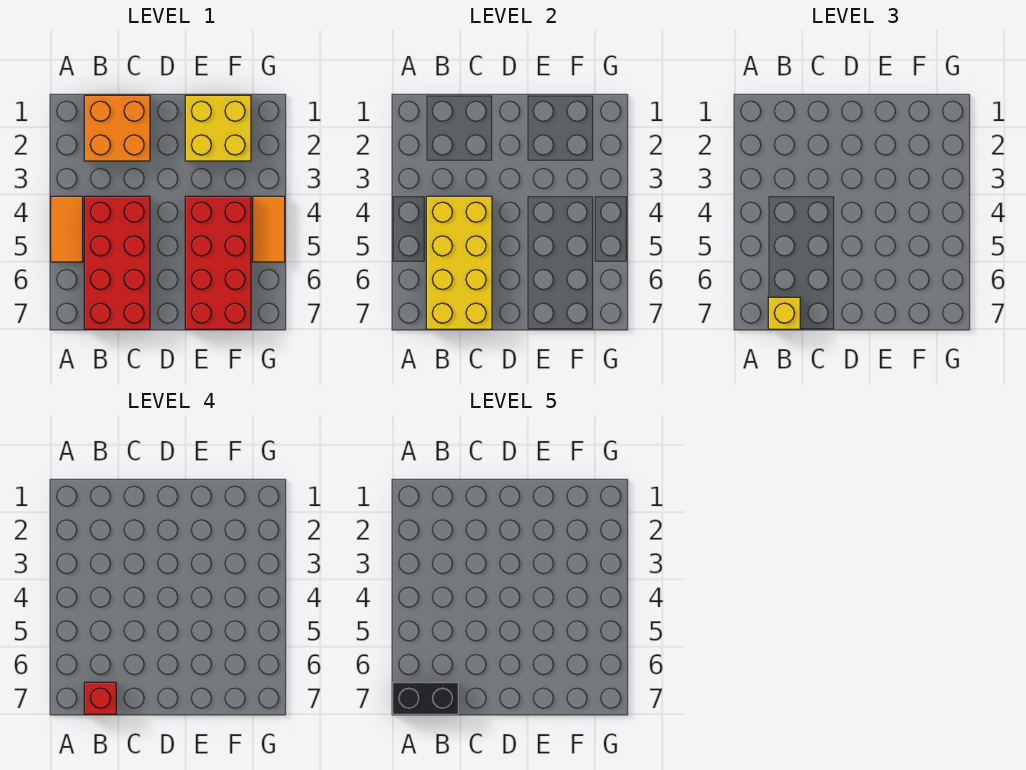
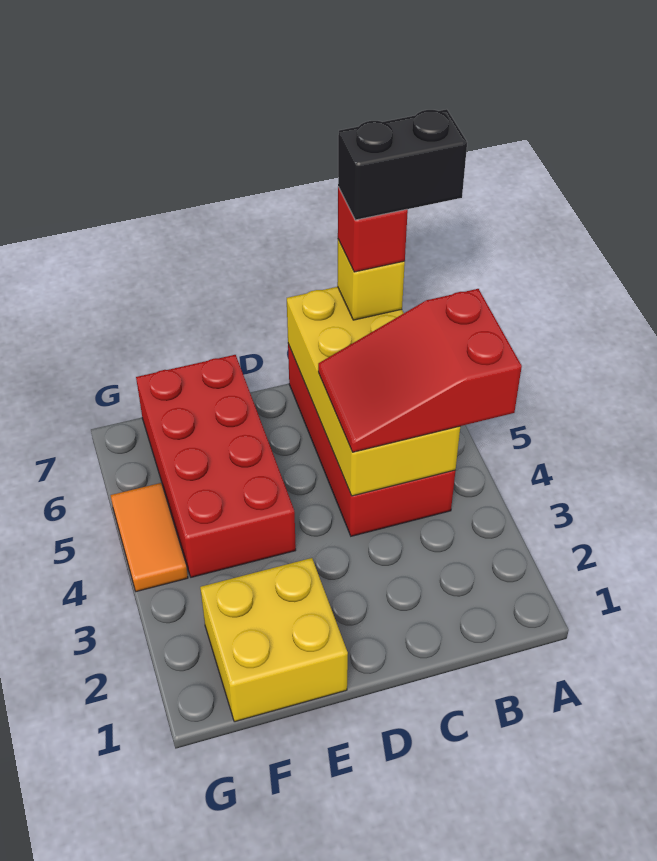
orange 1x2 tile [51,196,83,262] -> none
none -> red 2x3 slope [318,289,522,452]
orange 2x2 brick [84,95,150,161] -> none

